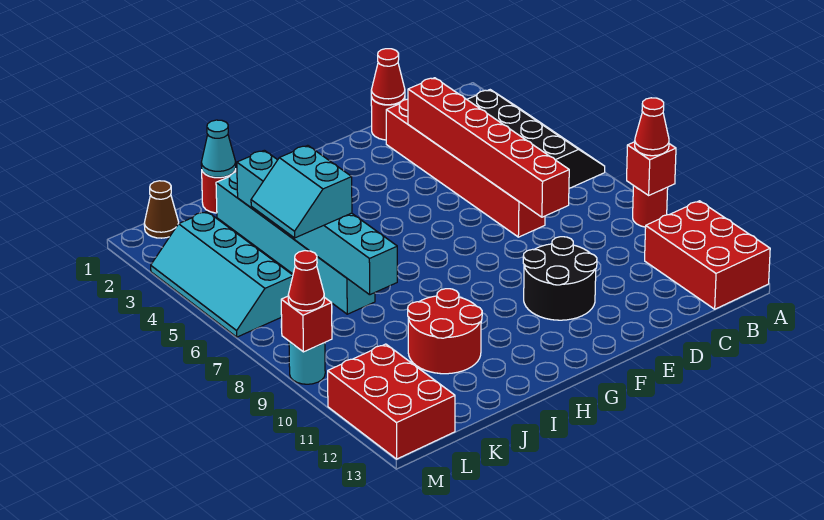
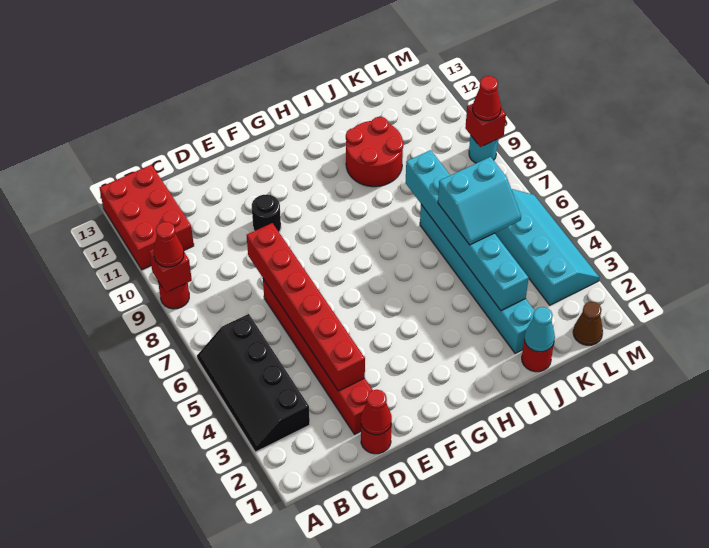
black 2x2 round brick [523,237,597,320] -> black 1x1 round brick [252,194,281,232]
cyan 2x2 slope [251,145,352,238] -> cyan 2x2 slope turned to [438,157,521,245]
red 2x3 brick [328,344,455,459] -> none

